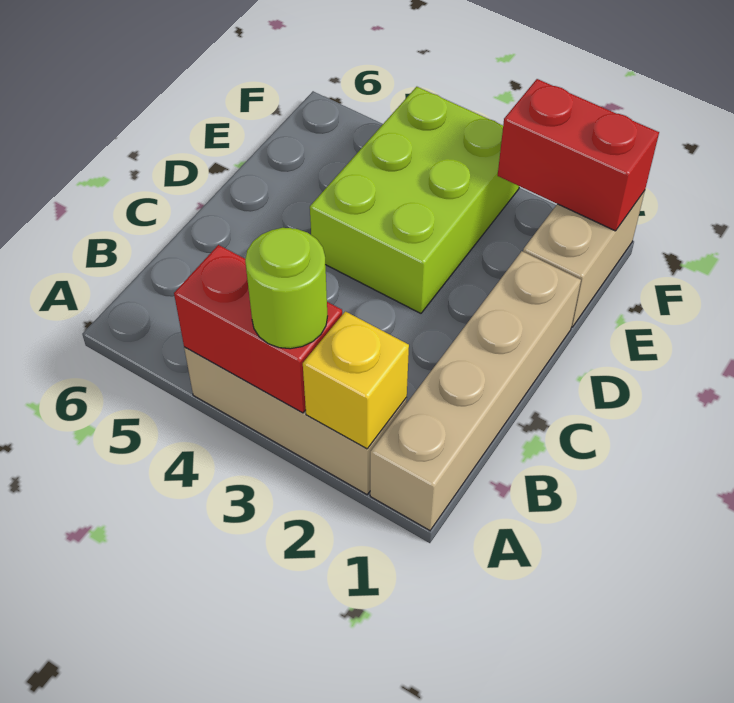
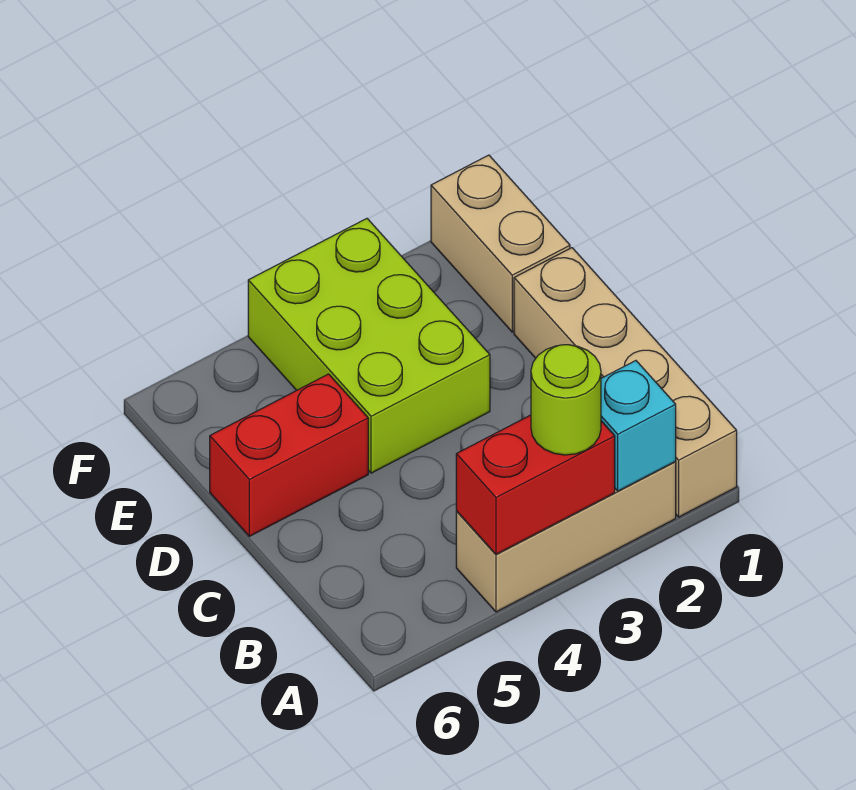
yellow 1x1 brick [303,311,409,449] -> cyan 1x1 brick [601,361,676,491]
red 1x2 brick [498,79,659,231] -> red 1x2 brick moved to [210,374,368,536]

